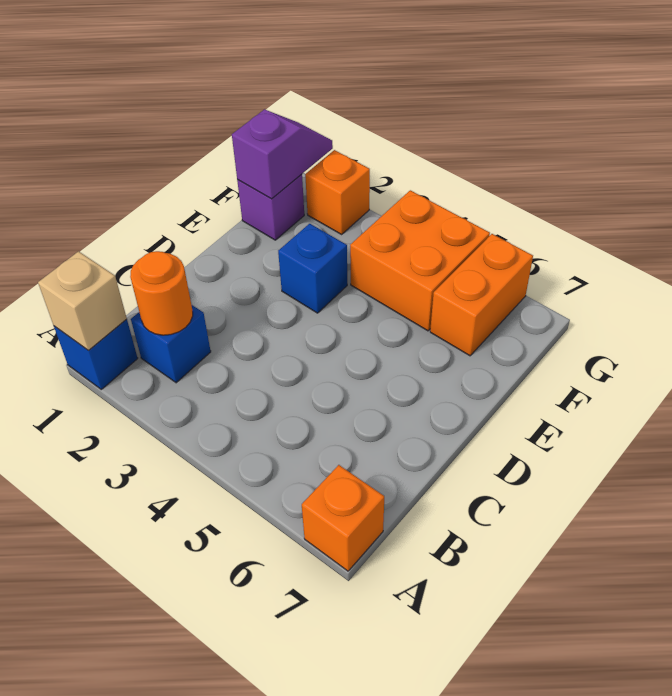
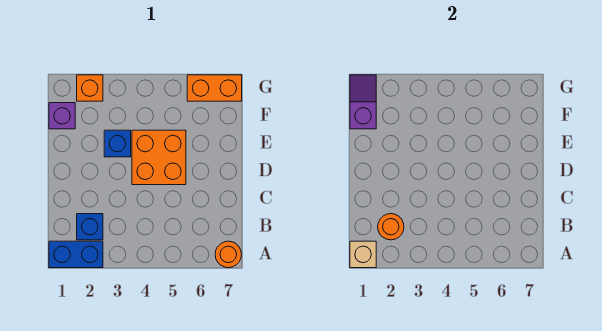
blue 1x1 brick [54,319,138,389] -> blue 1x2 brick [49,241,103,268]
orange 1x1 brick [302,465,384,571] -> orange 1x1 round brick [215,241,242,268]
orange 2x2 brick [350,190,490,331] -> orange 2x2 brick moved to [132,130,186,185]
orange 1x2 brick [430,234,533,356] -> orange 1x2 brick turned to [187,75,242,101]

